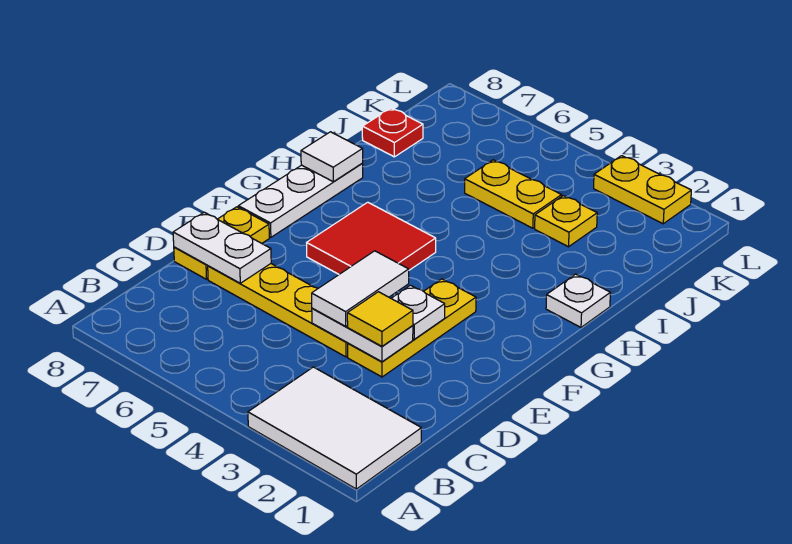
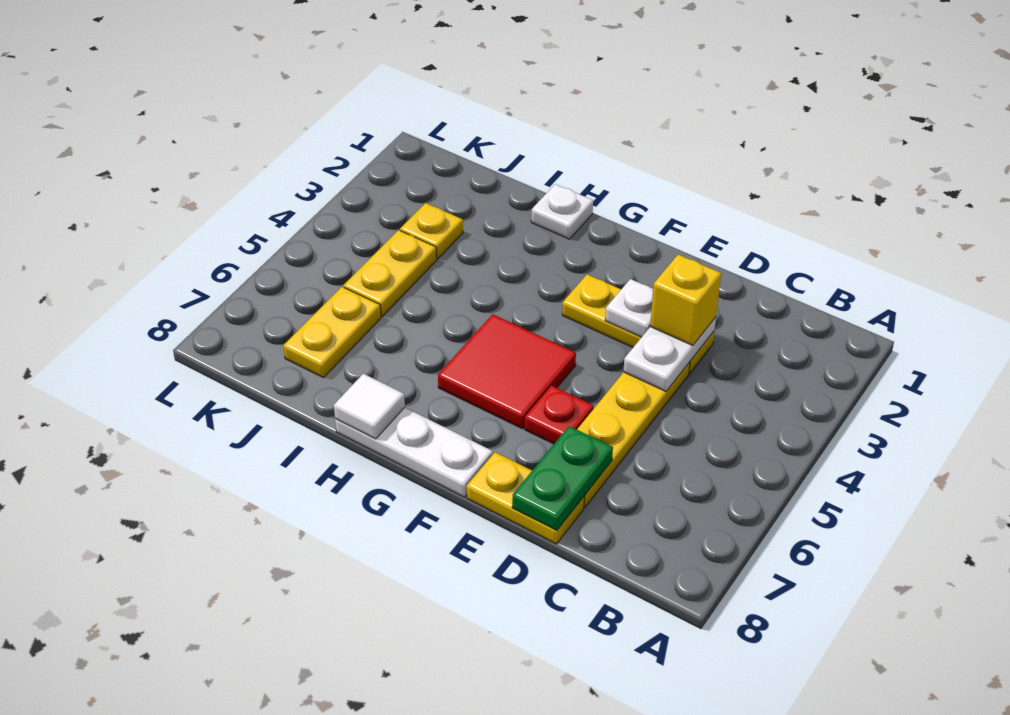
white 2x3 tile [248,367,421,489] -> none
yellow 1x1 tile [347,292,413,346] -> yellow 1x1 brick [650,255,721,346]
white 1x2 tile [312,251,409,326] -> none
white 1x2 plate [173,212,271,283] -> green 1x2 plate [512,426,613,531]
red 1x1 plate [362,108,423,157] -> red 1x1 plate moved to [525,385,593,444]
yellow 1x2 plate [594,156,691,224] -> yellow 1x2 plate moved to [283,287,381,378]

